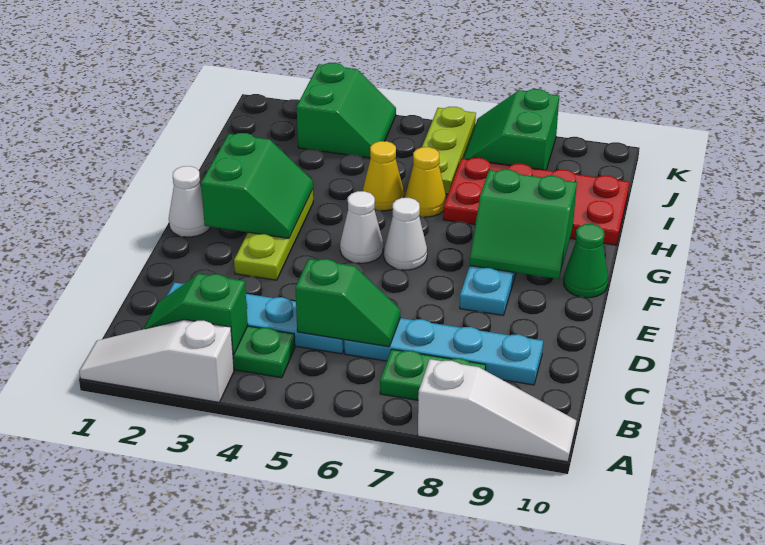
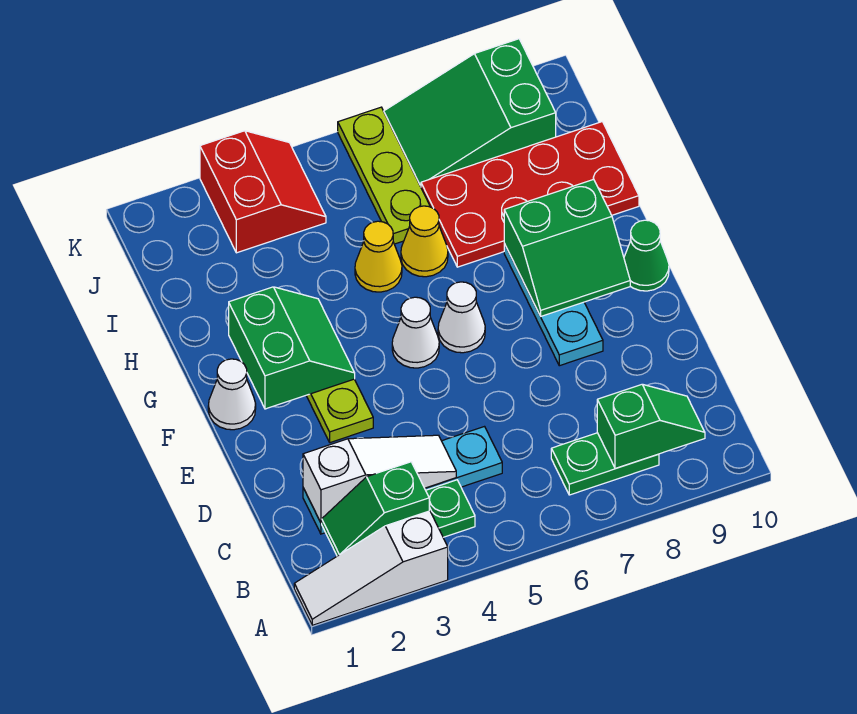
white 1x3 slope [418,359,576,462] -> white 1x3 slope moved to [303,435,456,523]
green 1x2 slope [295,259,400,347] -> green 1x2 slope moved to [597,384,705,469]
cyan 1x4 plate [344,318,543,385] -> none
green 2x2 slope [297,63,396,158] -> red 2x2 slope [200,131,326,253]
green 2x2 slope [463,89,559,170] -> green 2x3 slope [384,39,556,187]

